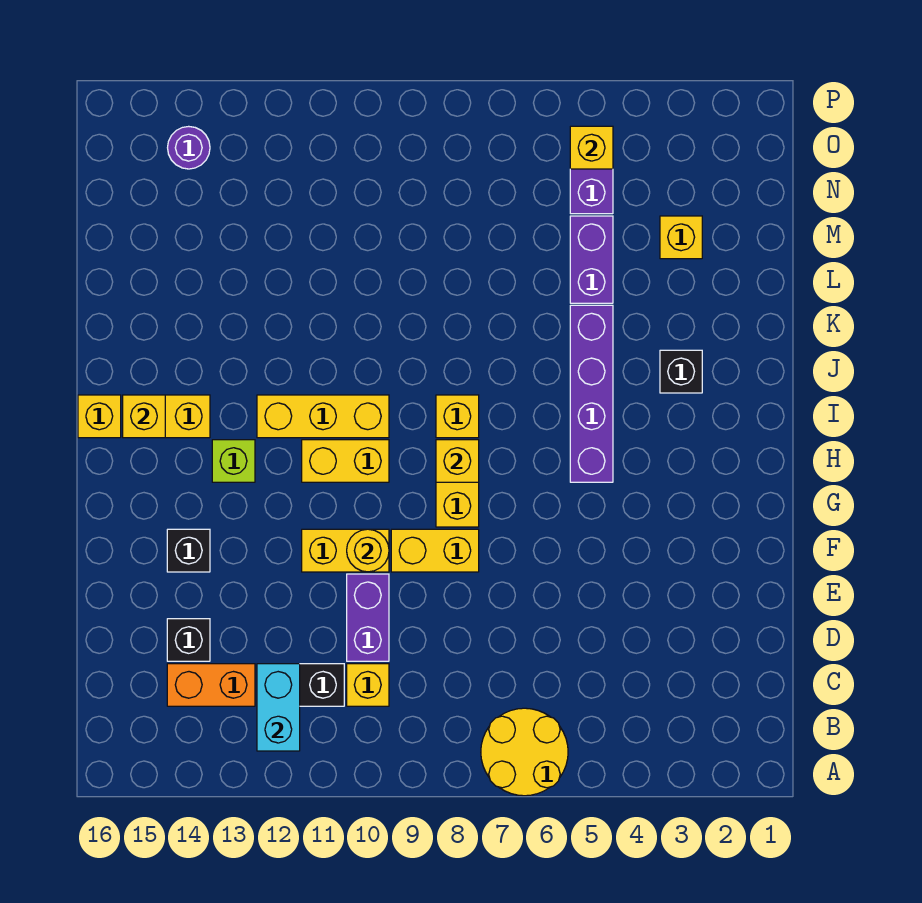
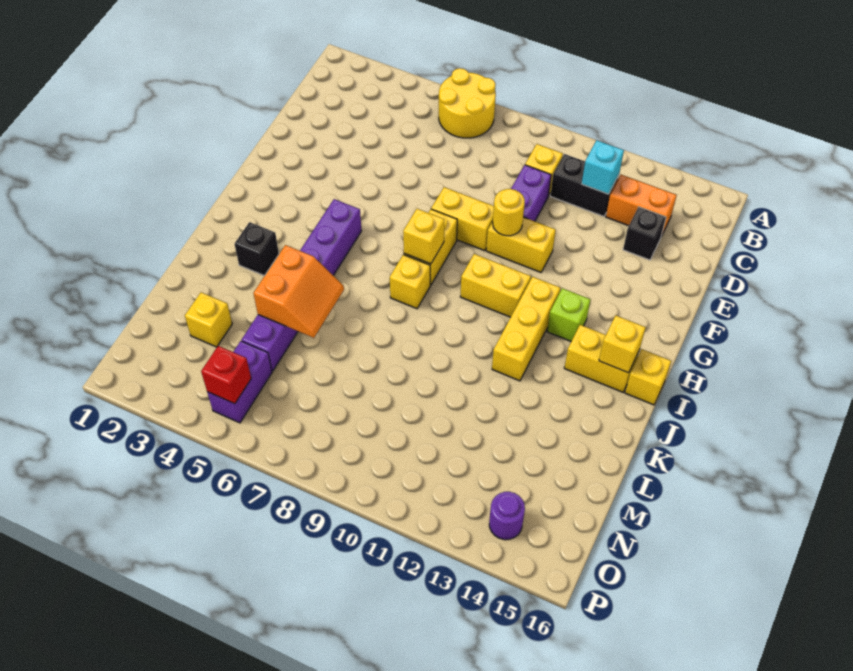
cyan 1x2 brick [257,664,300,751] -> cyan 1x1 brick [582,140,624,194]
black 1x1 brick [167,529,210,572] -> none
yellow 1x3 brick [257,395,389,438] -> yellow 1x3 brick turned to [492,277,560,381]
none -> orange 2x2 slope [253,245,344,338]
yellow 1x1 brick [570,126,613,169] -> red 1x1 brick [201,346,251,404]

